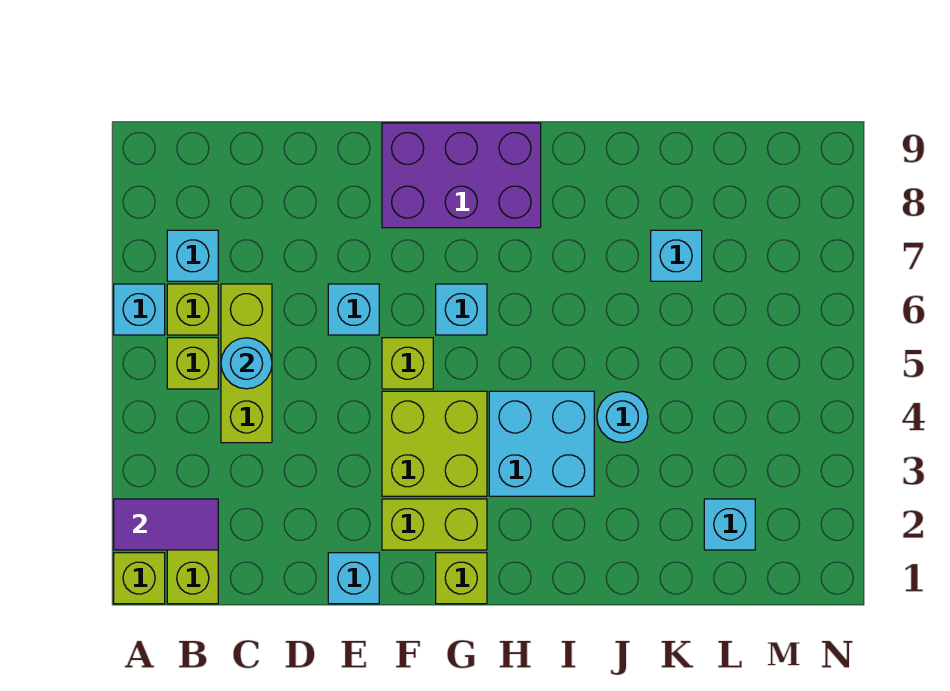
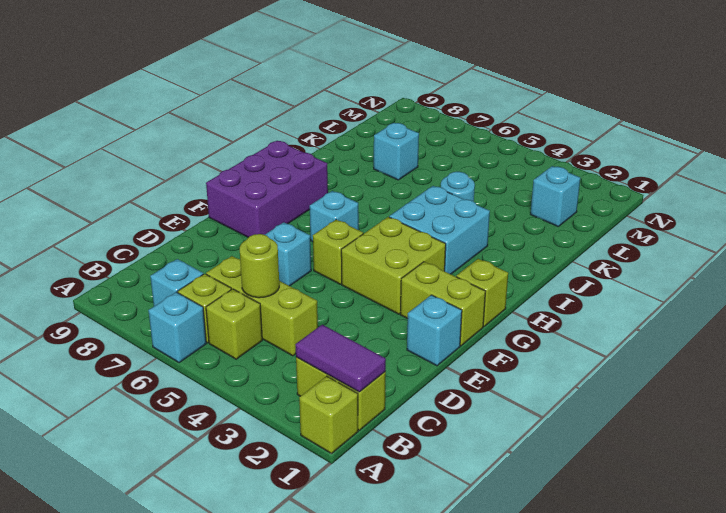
purple 1x2 tile [114,499,218,550] -> purple 1x2 tile turned to [295,325,386,392]
cyan 1x1 round brick [221,338,272,389] -> lime 1x1 round brick [240,234,279,298]
lime 1x2 brick [382,499,487,550] -> lime 1x2 brick turned to [400,262,486,346]

